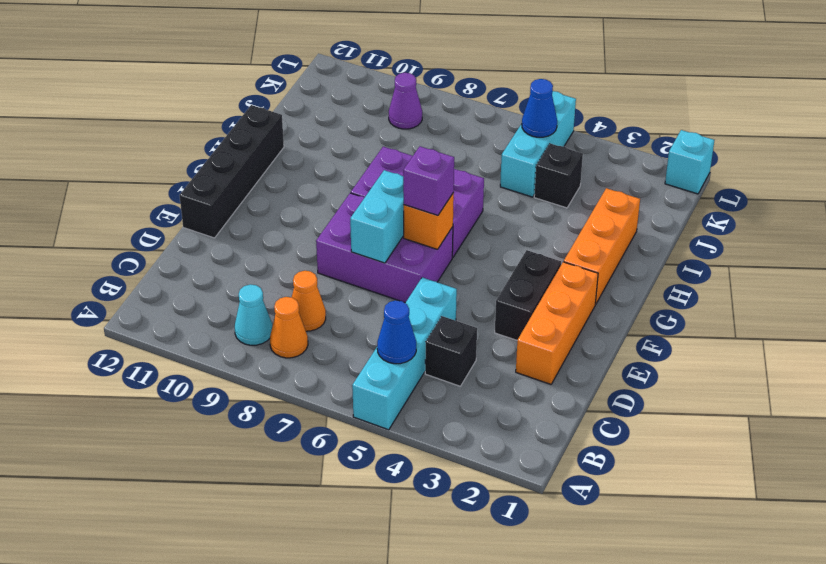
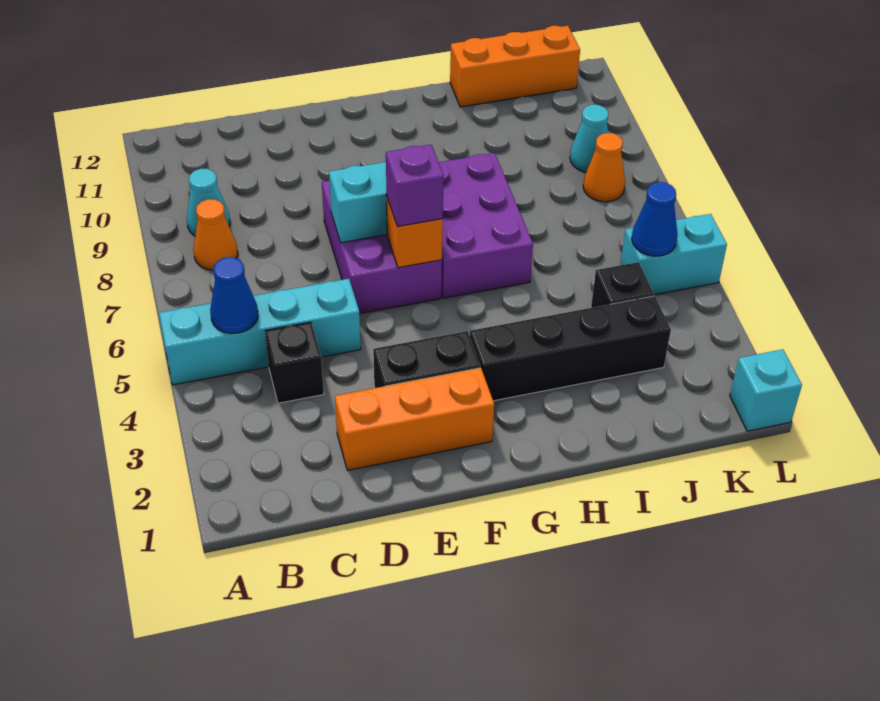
orange 1x1 cone [292,271,326,331] -> orange 1x1 cone moved to [583,133,625,202]
black 1x4 brick [179,105,284,238] -> black 1x4 brick moved to [470,296,671,401]
orange 1x3 brick [564,188,640,304] -> orange 1x3 brick moved to [450,26,580,107]
cyan 1x3 brick [500,91,576,197] -> cyan 1x2 brick [620,214,727,295]
purple 1x1 cone [389,73,422,129] -> cyan 1x1 cone [570,105,608,172]

